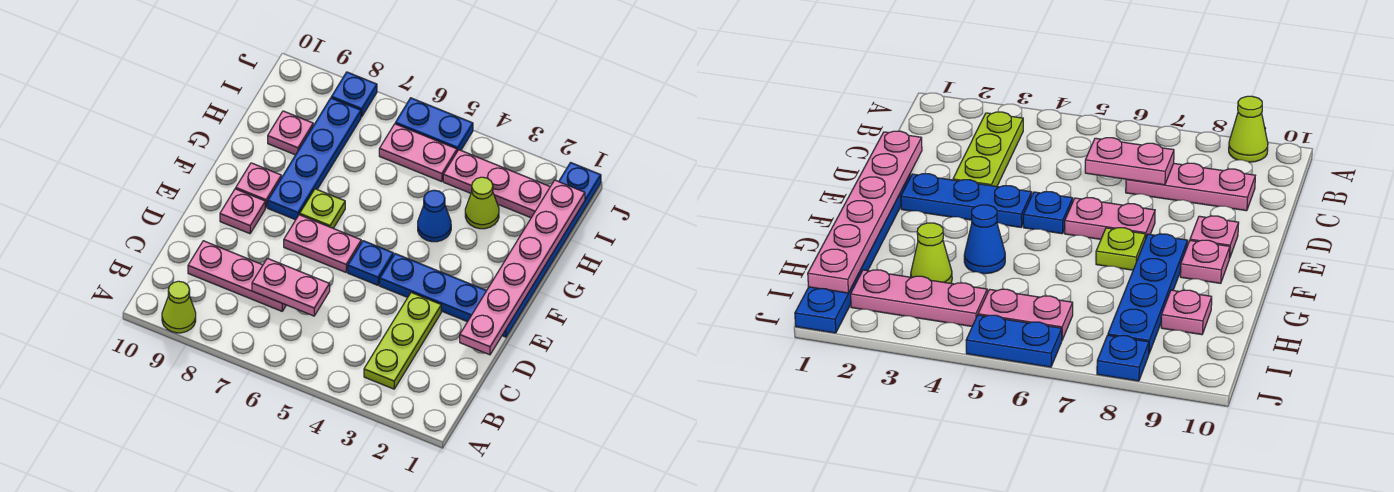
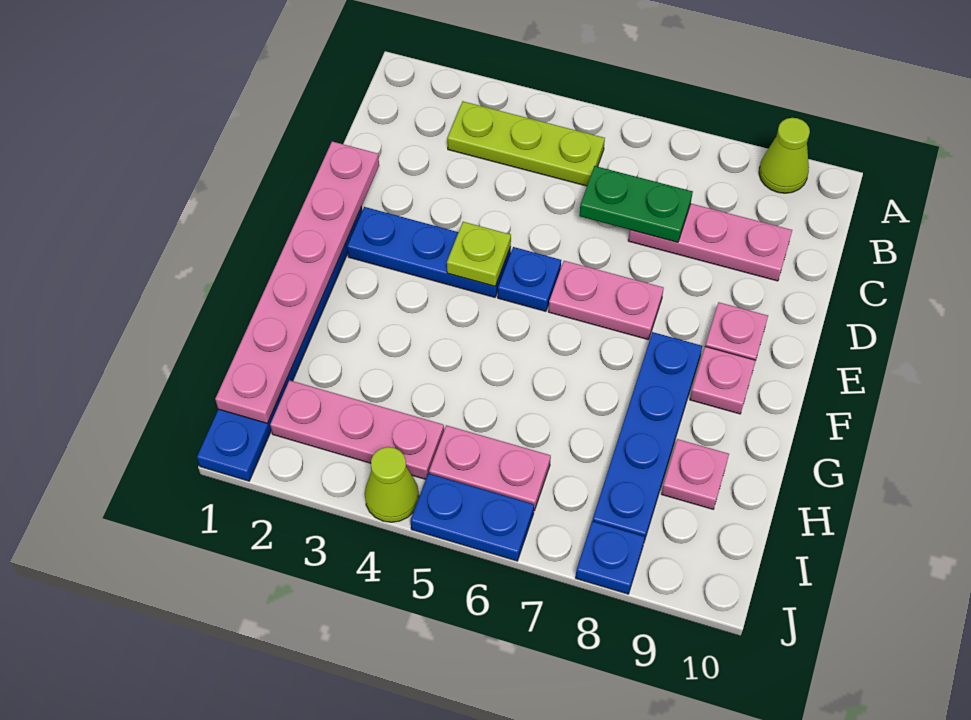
lime 1x3 plate [364,293,441,389] -> lime 1x3 plate turned to [447,101,605,186]
pink 1x2 plate [252,258,330,316] -> green 1x2 plate [579,166,693,242]
lime 1x1 plate [300,189,345,228] -> lime 1x1 plate moved to [447,222,511,286]
blue 1x1 cone [418,190,451,242] -> none
lime 1x1 cone [465,177,499,229] -> lime 1x1 cone moved to [365,447,419,522]

